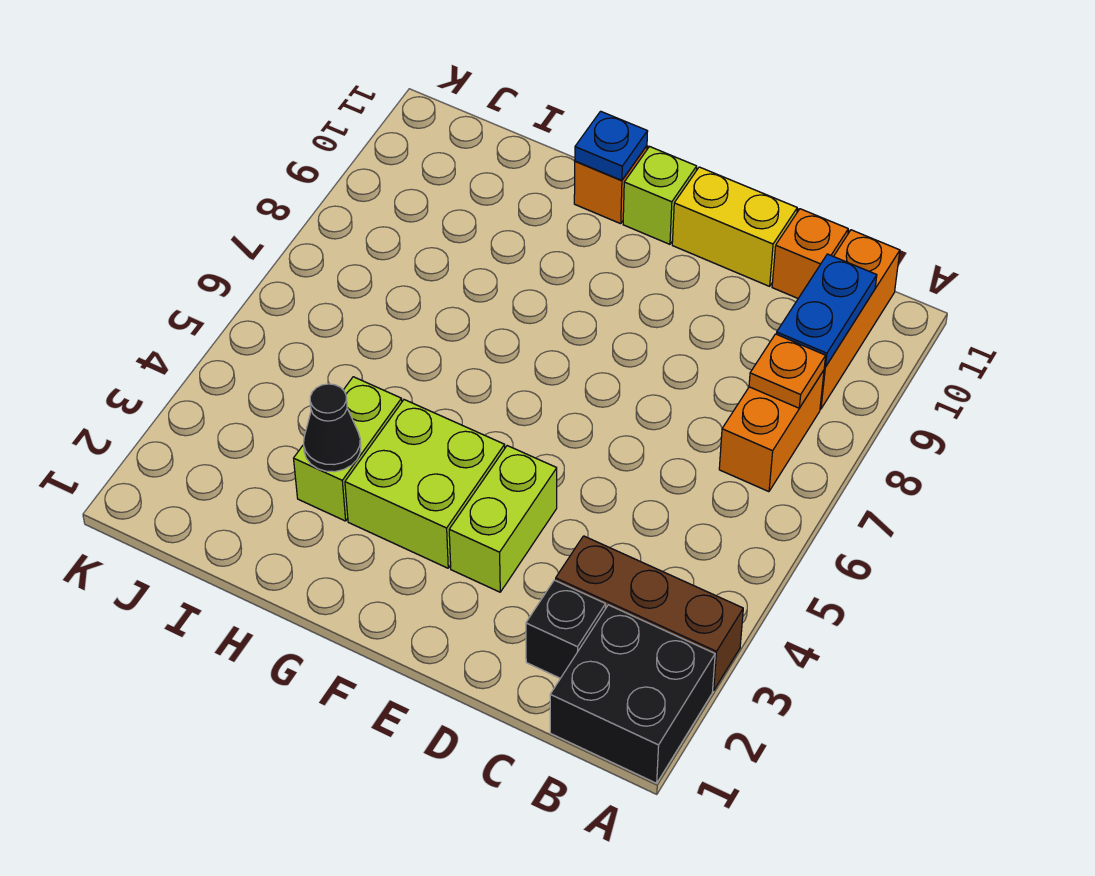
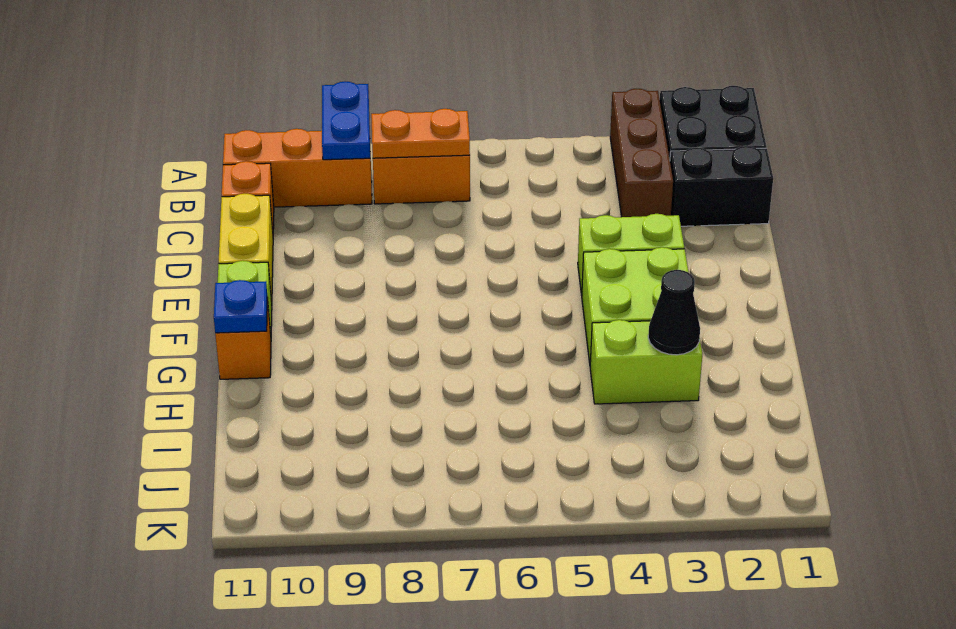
orange 1x1 plate [749,334,826,408] -> orange 1x2 plate [371,109,470,158]
blue 1x2 plate [777,254,877,367] -> blue 1x2 plate turned to [322,82,370,160]
black 1x1 brick [526,580,606,678] -> black 1x2 brick [670,146,773,226]

